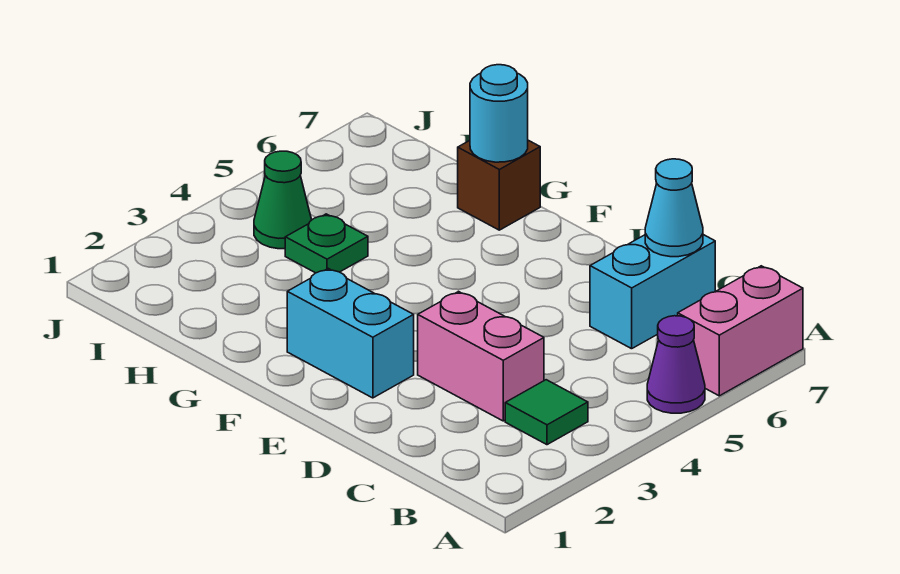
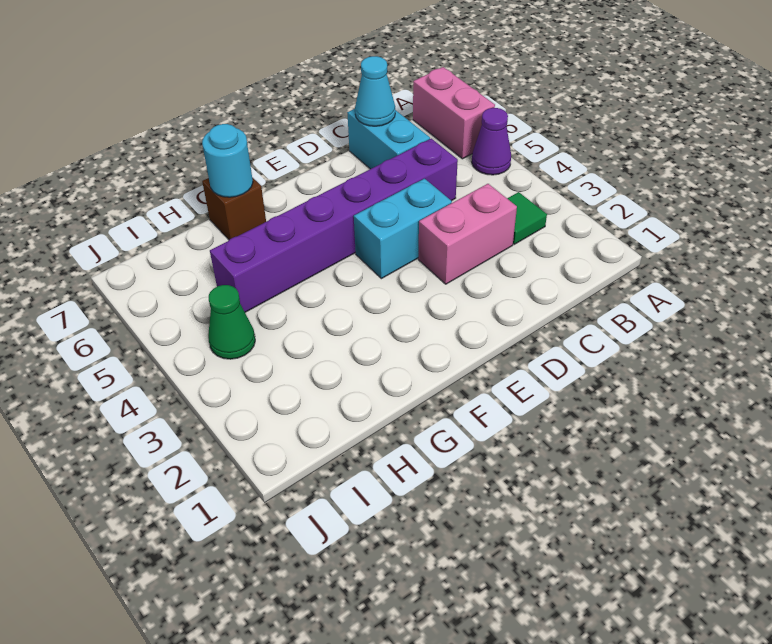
none -> purple 1x6 brick [210,139,458,312]
cyan 1x2 brick [287,269,414,398] -> cyan 1x2 brick moved to [354,179,452,279]
green 1x1 plate [285,214,368,273] -> none

